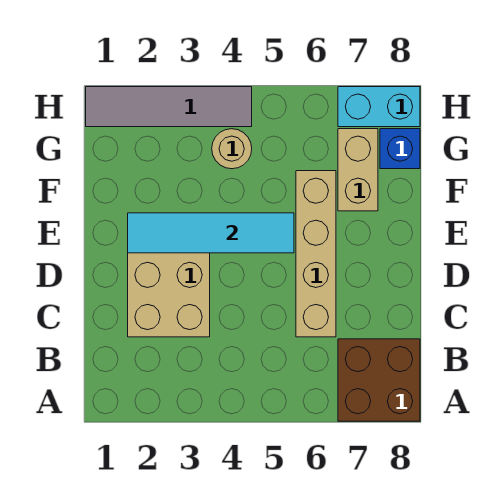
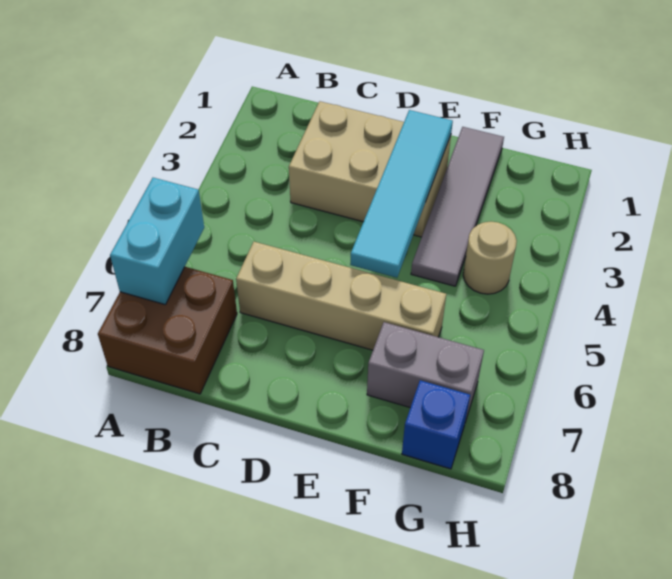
tan 1x2 brick [338,129,378,211] -> grey 1x2 brick [367,322,484,422]
grey 1x4 tile [86,87,252,127] -> grey 1x4 tile moved to [411,127,504,286]
cyan 1x2 brick [338,87,420,127] -> cyan 1x2 brick moved to [110,178,204,304]

